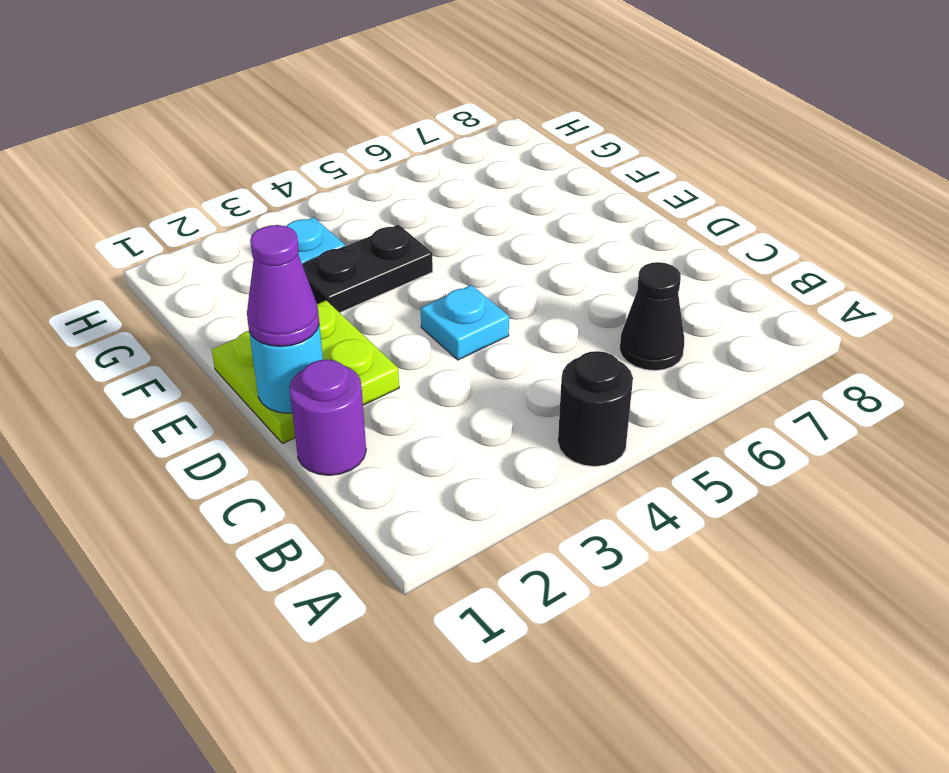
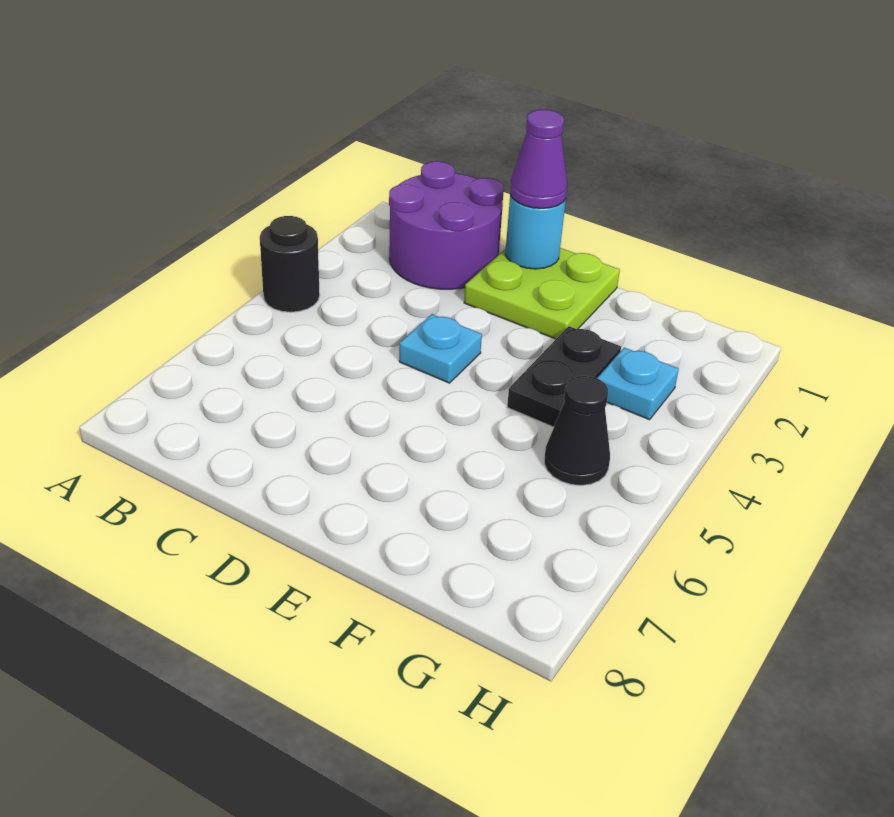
black 1x1 cone [620,262,684,371] -> black 1x1 cone moved to [544,376,610,485]
purple 1x1 round brick [289,360,366,475] -> purple 2x2 round brick [389,161,504,289]

